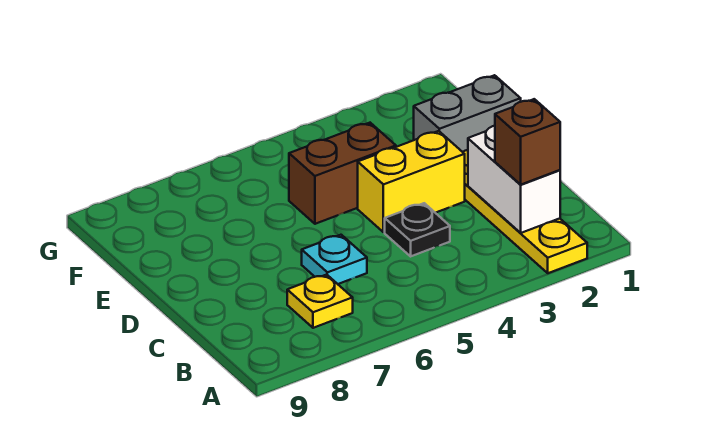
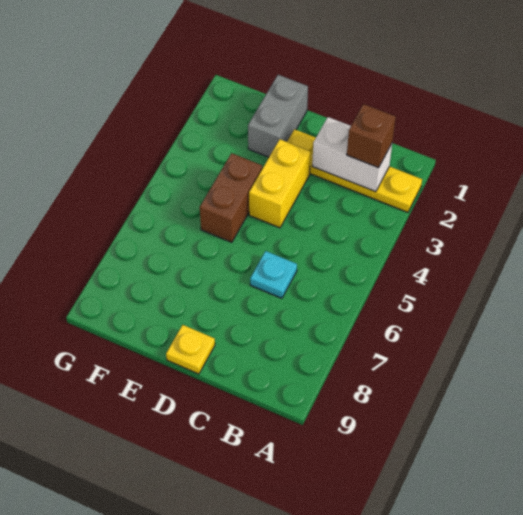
yellow 1x1 plate [287,275,353,328] -> yellow 1x1 plate moved to [166,325,215,374]
black 1x1 plate [385,203,450,256] -> none

